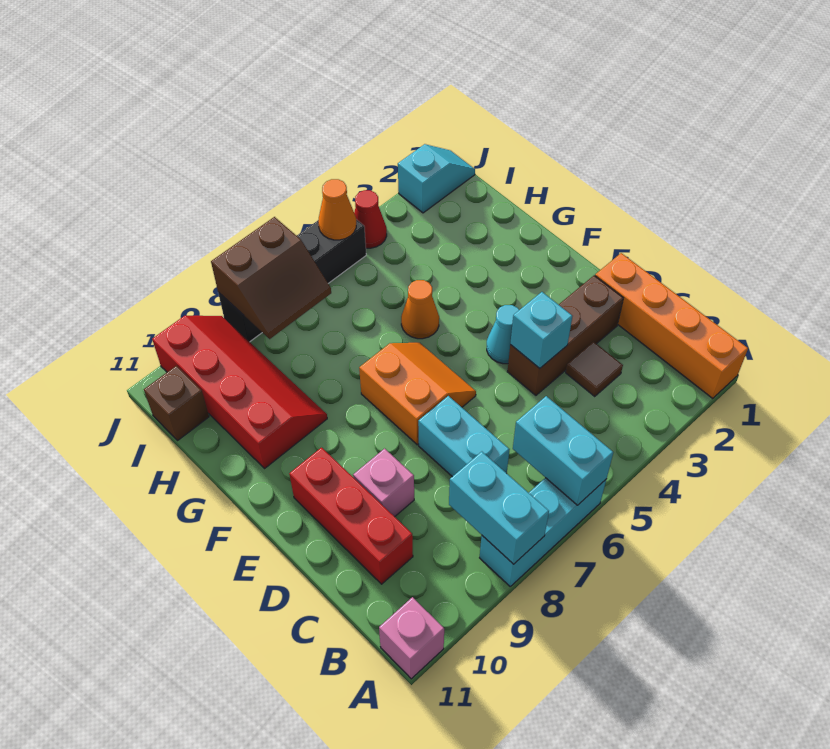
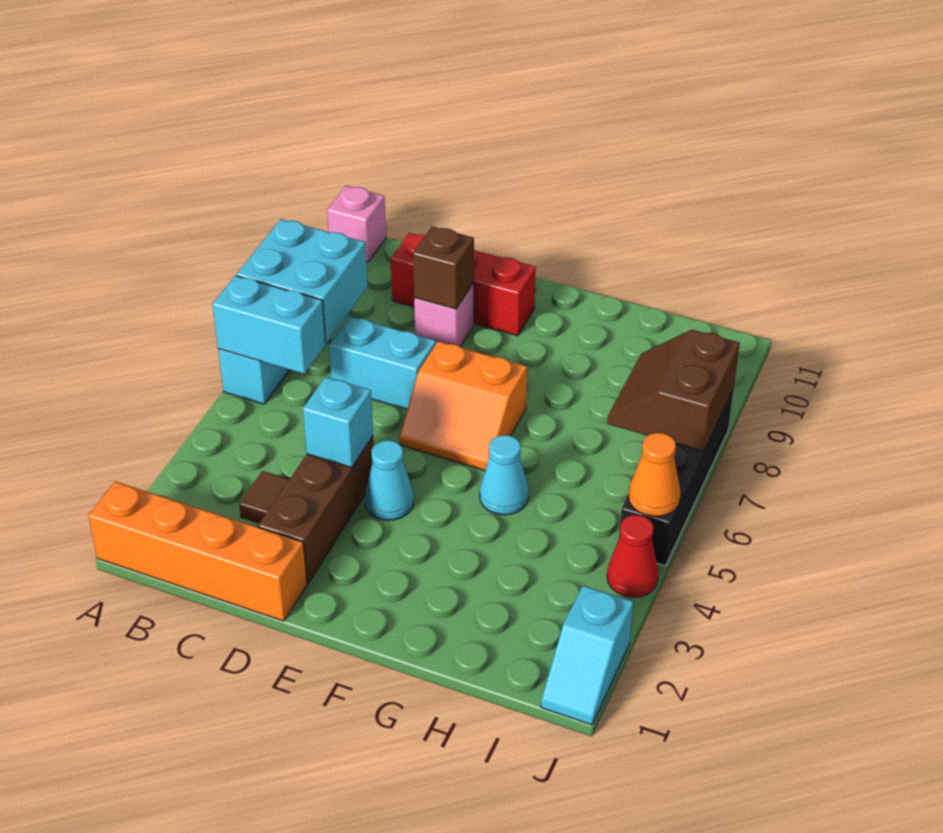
cyan 1x2 brick [449,452,549,564] -> cyan 2x2 brick [236,219,368,343]
orange 1x1 cone [401,280,439,339] -> cyan 1x1 cone [480,435,529,515]
red 2x4 slope [152,316,327,468] -> none
brown 1x1 brick [144,366,209,441] -> brown 1x1 brick moved to [413,227,474,309]

